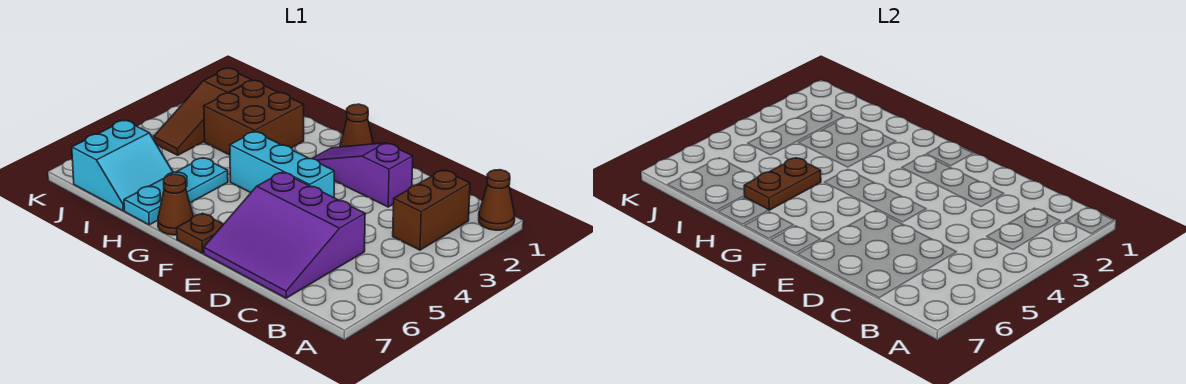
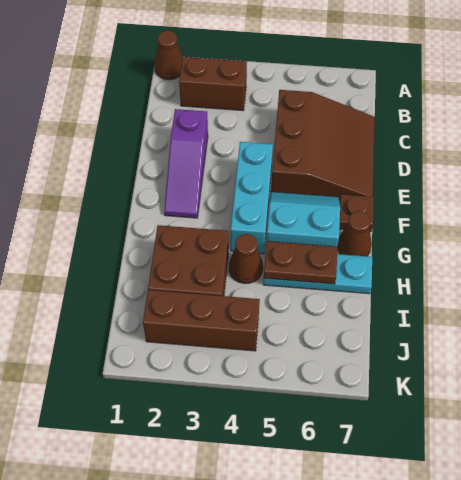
purple 3x3 slope [204,172,365,298] -> brown 3x3 slope [271,90,375,200]
brown 1x1 cone [340,104,373,147] -> brown 1x1 cone moved to [229,234,263,284]
cyan 2x2 slope [72,121,173,211] -> cyan 2x2 slope moved to [267,192,340,247]
brown 1x3 slope [154,68,252,155] -> brown 1x3 brick [143,290,260,351]

